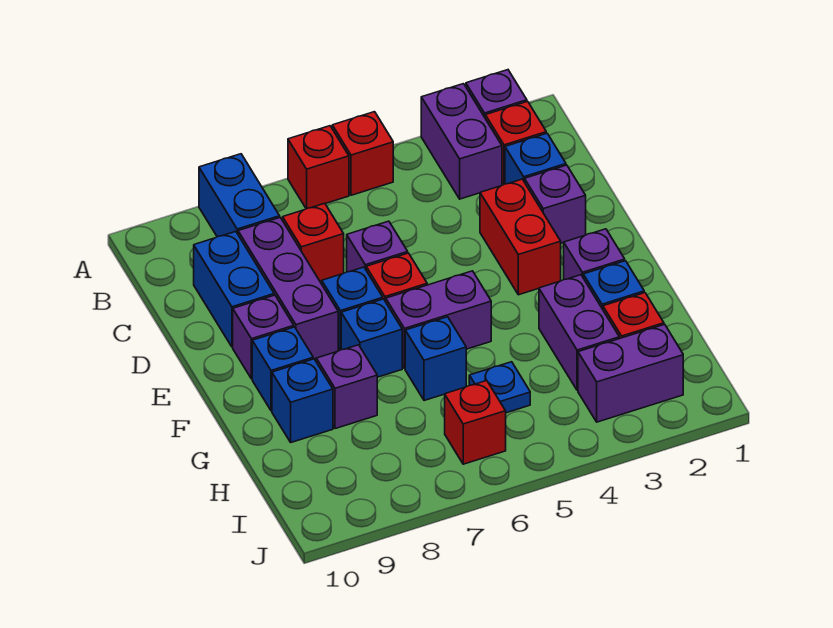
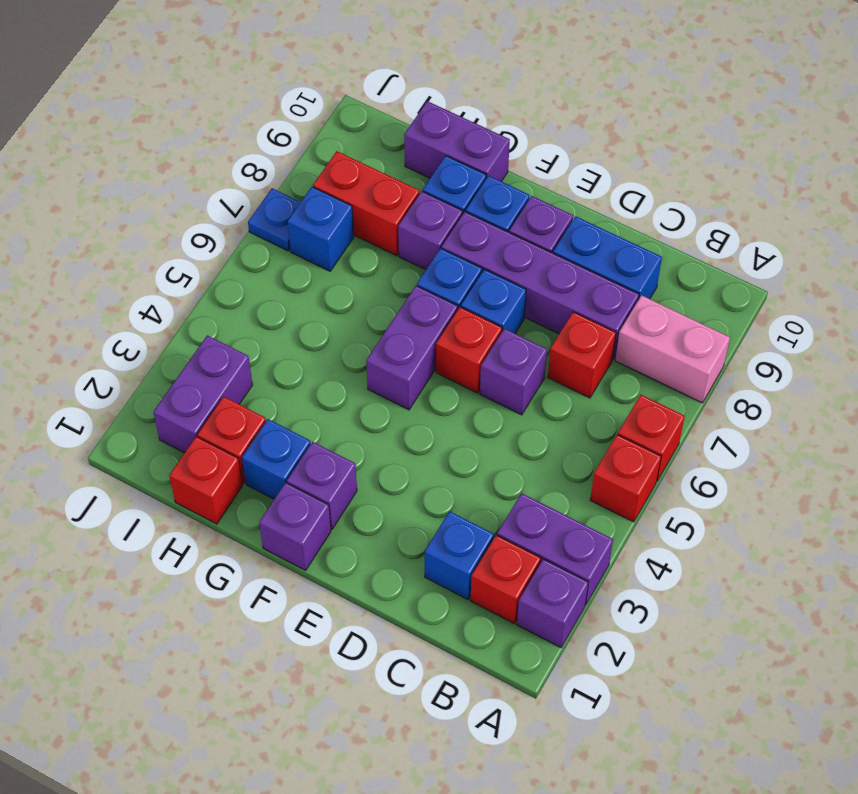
blue 1x2 brick [199,154,280,237] -> pink 1x2 brick [615,295,730,403]
purple 1x3 brick [238,218,338,359] -> purple 1x4 brick [442,212,639,360]
purple 1x1 brick [525,165,586,243] -> purple 1x1 brick moved to [259,483,331,570]
red 1x2 brick [480,179,561,295] -> red 1x2 brick moved to [313,151,420,256]
purple 1x2 brick [539,275,619,390] -> purple 1x2 brick moved to [404,101,510,181]
blue 1x1 brick [405,317,466,401] -> blue 1x1 brick moved to [287,187,354,271]
blue 1x1 plate [469,362,530,413] -> blue 1x1 plate moved to [248,188,300,251]
red 1x1 brick [445,381,506,464] -> red 1x1 brick moved to [169,437,243,524]

